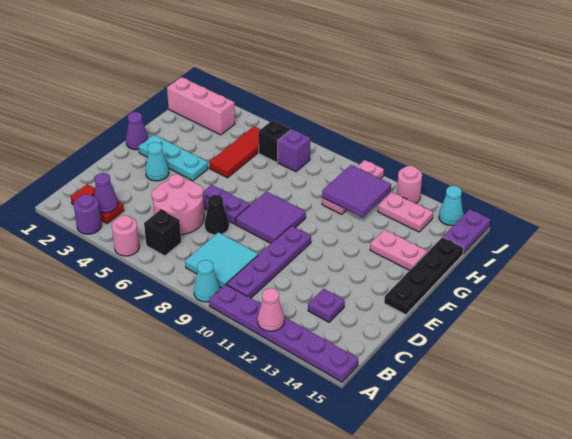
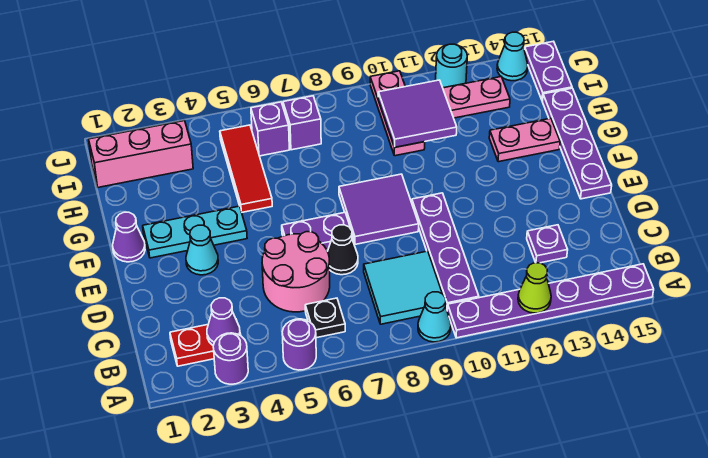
pink 1x1 round brick [112,215,139,256] -> purple 1x1 round brick [282,319,316,370]
pink 1x1 cone [257,288,284,331] -> lime 1x1 cone [518,263,551,313]
black 1x1 brick [144,210,181,256] -> black 1x1 plate [305,298,345,338]
black 1x4 plate [384,237,464,315] -> purple 1x4 plate [543,88,612,199]
black 1x1 brick [258,120,291,162] -> purple 1x1 brick [251,102,289,156]
pink 1x1 round brick [397,166,422,203] -> cyan 1x1 round brick [436,44,467,88]

